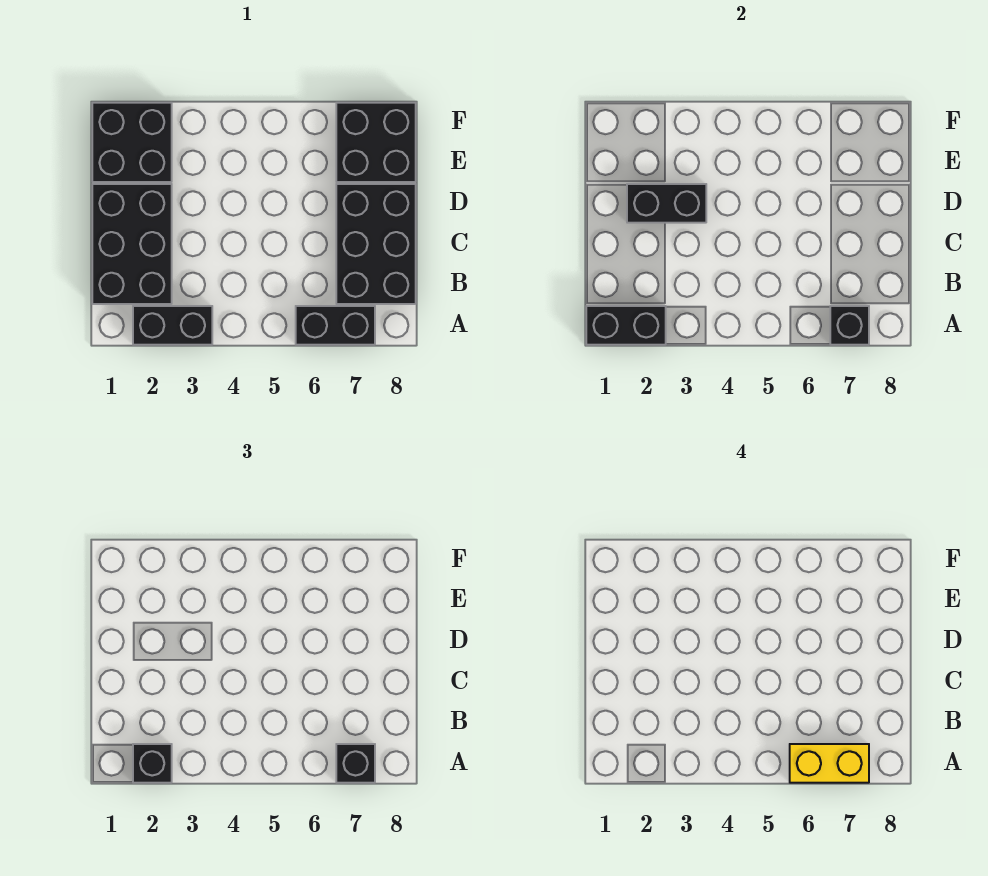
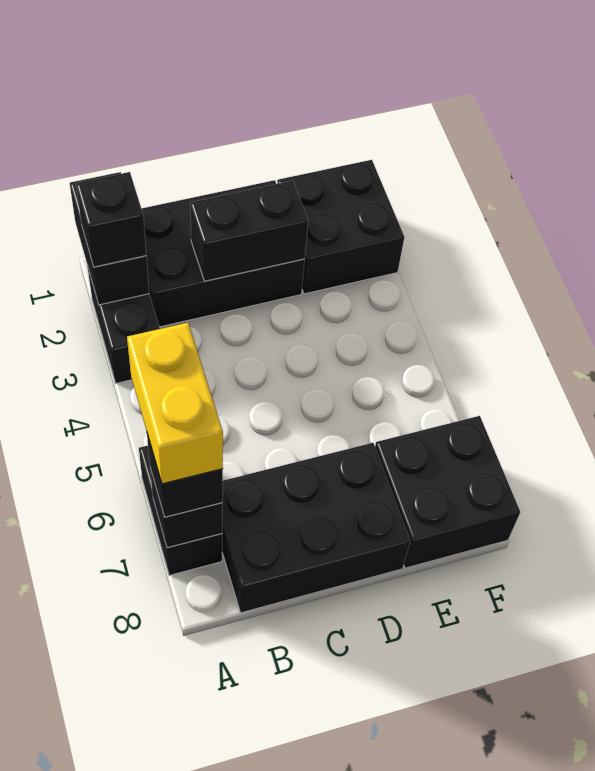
black 1x2 brick [627,184,706,223] -> black 1x2 brick turned to [190,181,308,281]

